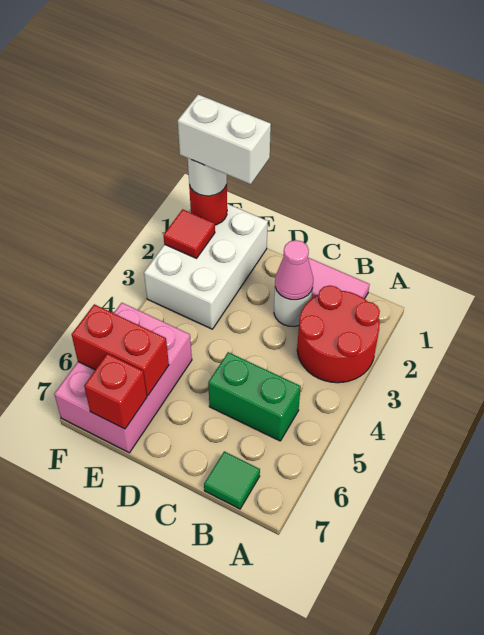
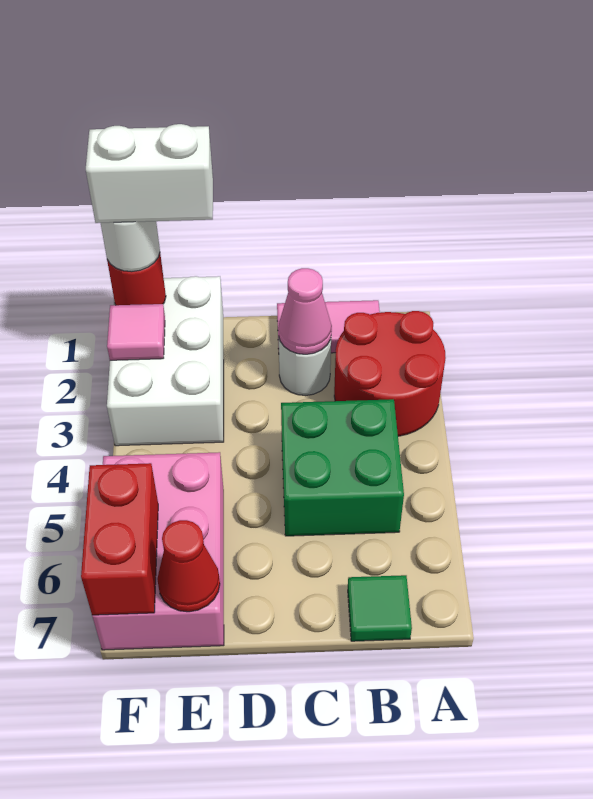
green 1x2 brick [208,352,301,441] -> green 2x2 brick [281,399,404,536]
red 1x2 brick [72,304,169,396] -> red 1x2 brick turned to [81,463,158,615]
red 1x1 brick [84,354,147,429] -> red 1x1 cone [157,520,220,612]
red 1x1 tile [163,209,215,258] -> pink 1x1 tile [107,304,165,360]

